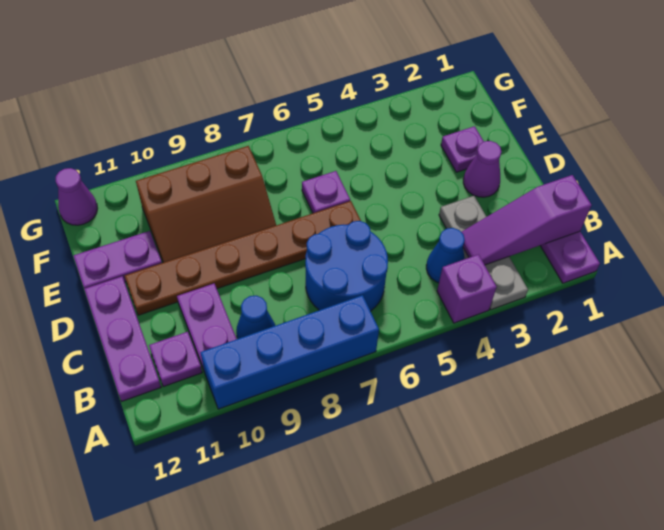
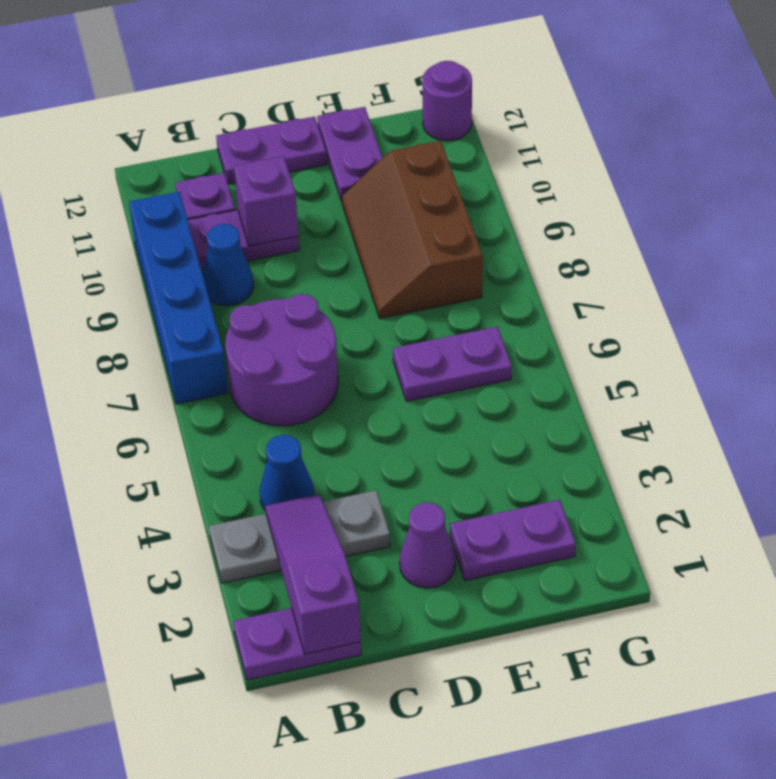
purple 1x1 brick [437,255,497,323] -> purple 1x1 brick moved to [234,156,298,246]
blue 2x2 round brick [305,221,388,311] -> purple 2x2 round brick [225,294,338,426]
purple 1x3 plate [84,276,161,401] -> purple 1x2 plate [216,117,327,184]
brown 1x6 plate [125,201,361,315] -> none
purple 1x1 plate [441,126,484,172] -> purple 1x2 plate [450,500,576,581]
purple 1x1 plate [302,171,350,213] -> purple 1x2 plate [393,327,512,401]
purple 1x1 cone [56,168,98,225] -> purple 1x1 round brick [422,61,472,141]

